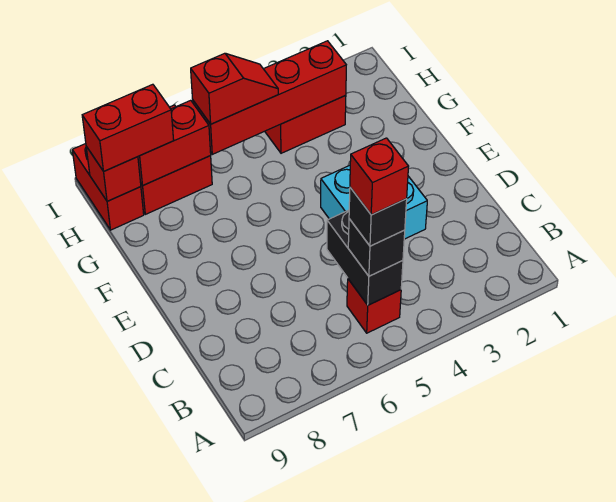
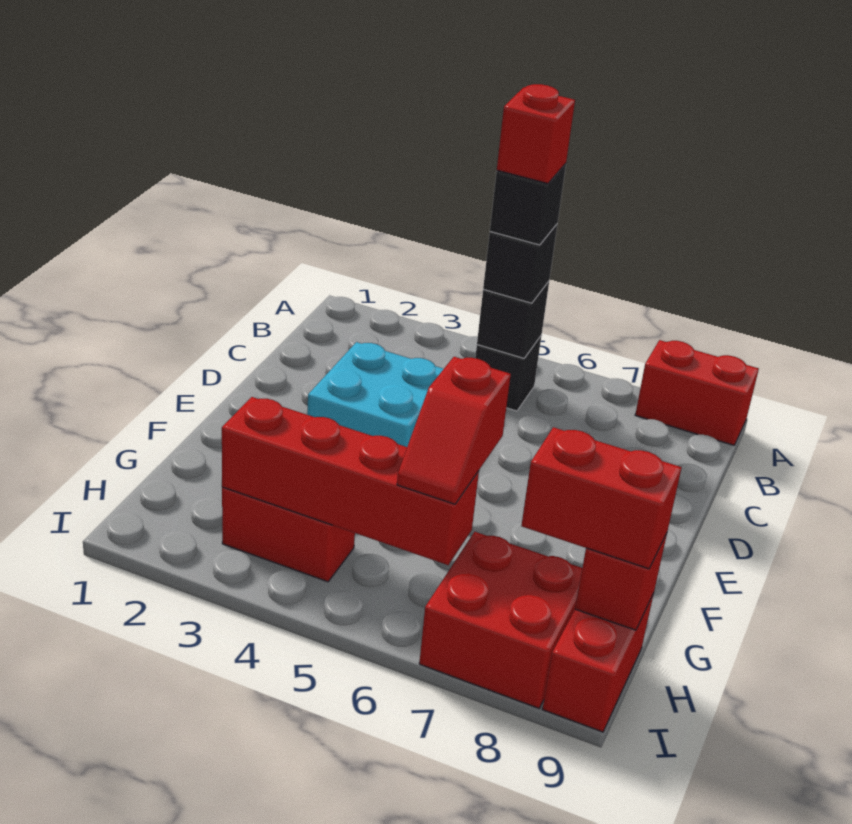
red 1x1 brick [347,279,401,333] -> black 1x1 brick [475,336,541,411]
black 1x2 brick [327,210,403,305] -> black 1x1 brick [477,282,549,358]
red 1x2 slope [191,53,278,124] -> red 1x2 slope turned to [397,357,511,504]
red 1x2 brick [138,100,211,185] -> red 1x2 brick moved to [635,340,759,445]

